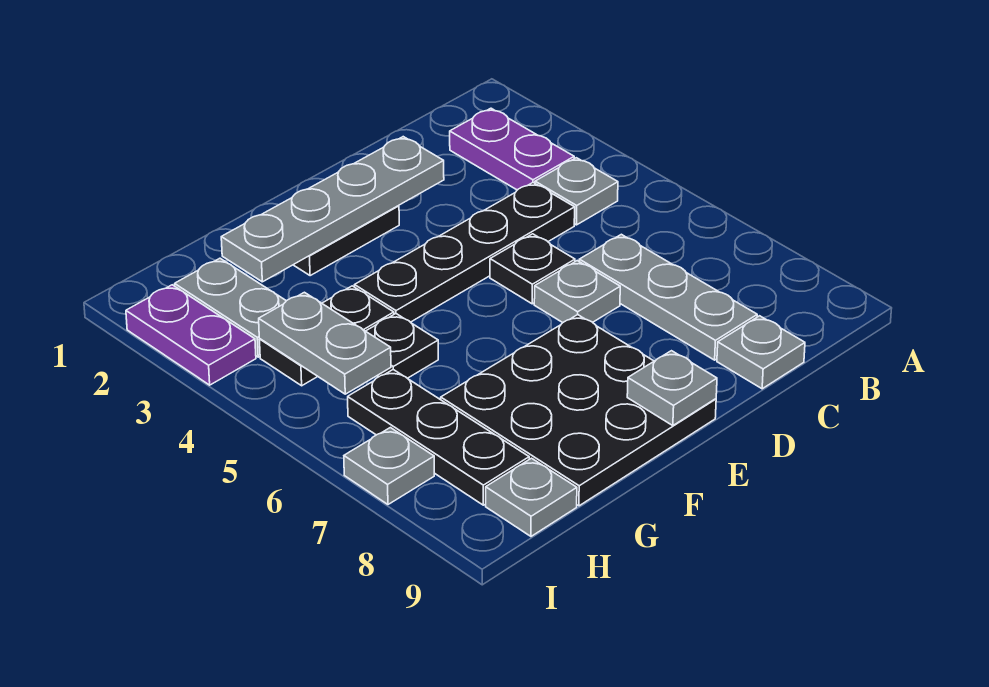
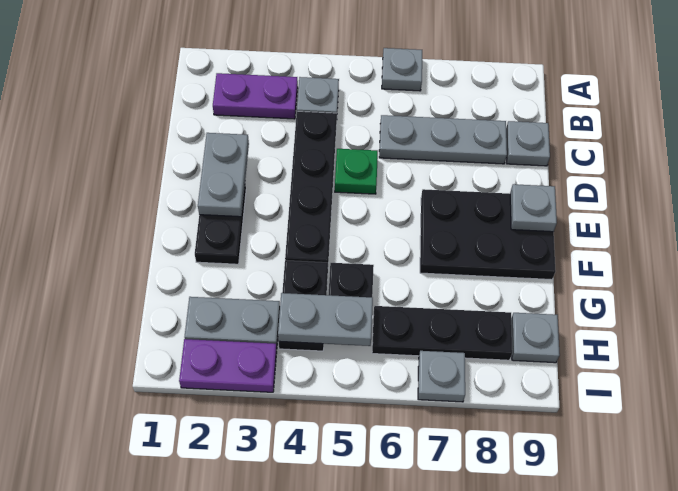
grey 1x4 plate [221,137,444,282] -> grey 1x2 plate [198,133,249,217]
black 1x1 plate [490,234,575,304] -> green 1x1 plate [335,149,378,194]
grey 1x1 plate [534,261,620,323] -> grey 1x1 plate moved to [382,48,422,91]
black 3x3 plate [441,315,716,506] -> black 2x3 plate [420,189,556,280]

